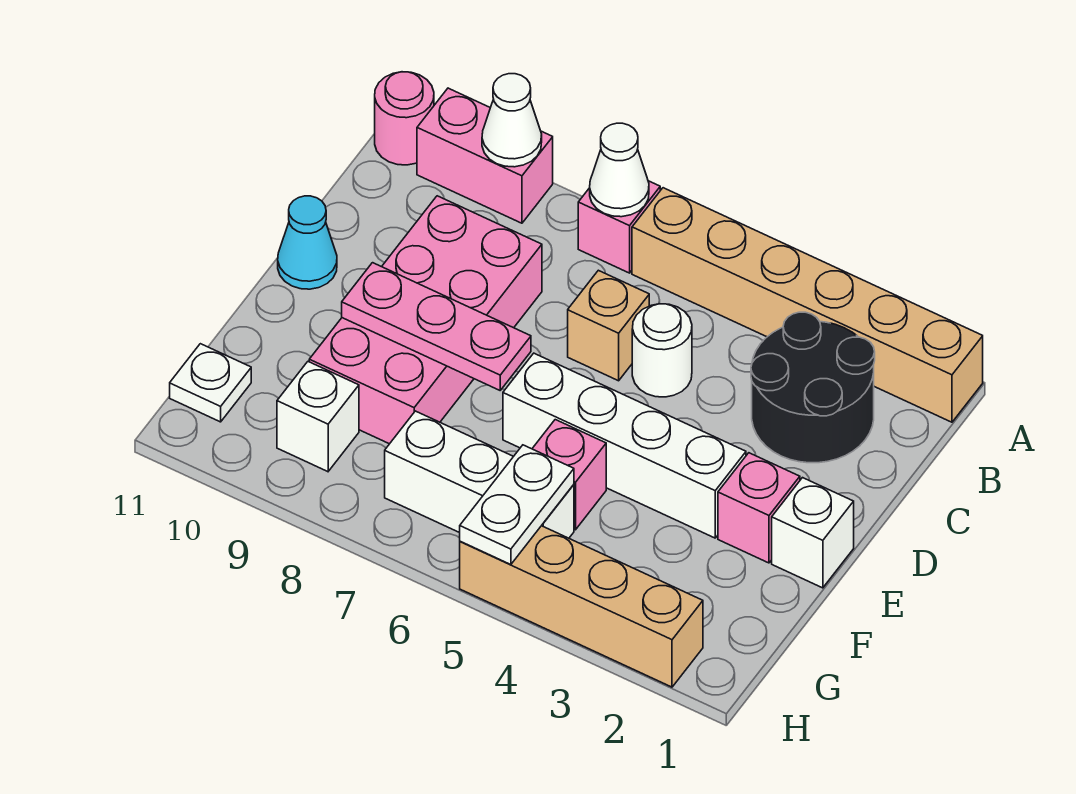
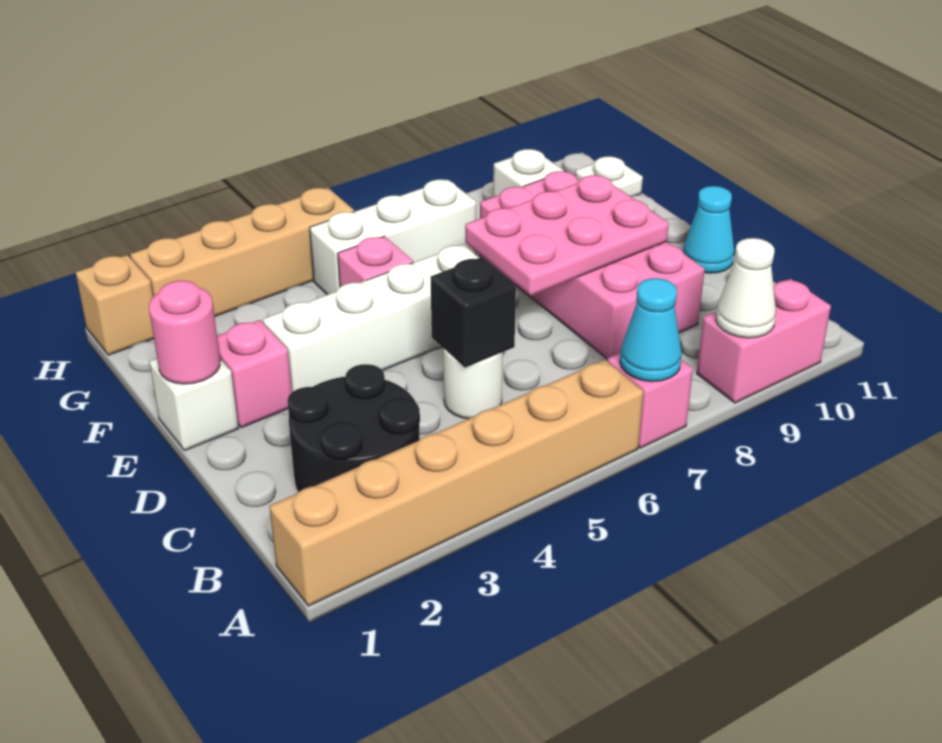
white 1x1 cone [590,123,649,217] -> cyan 1x1 cone [620,278,682,382]
pink 1x1 round brick [375,72,434,165] -> pink 1x1 round brick moved to [149,281,220,384]
none -> black 1x1 brick [430,257,516,368]
tan 1x1 brick [568,270,649,381] -> tan 1x1 brick moved to [76,255,154,355]
pink 1x3 plate [342,263,531,390] -> pink 2x3 plate [465,175,669,296]
white 1x2 plate [460,445,574,565] -> none

